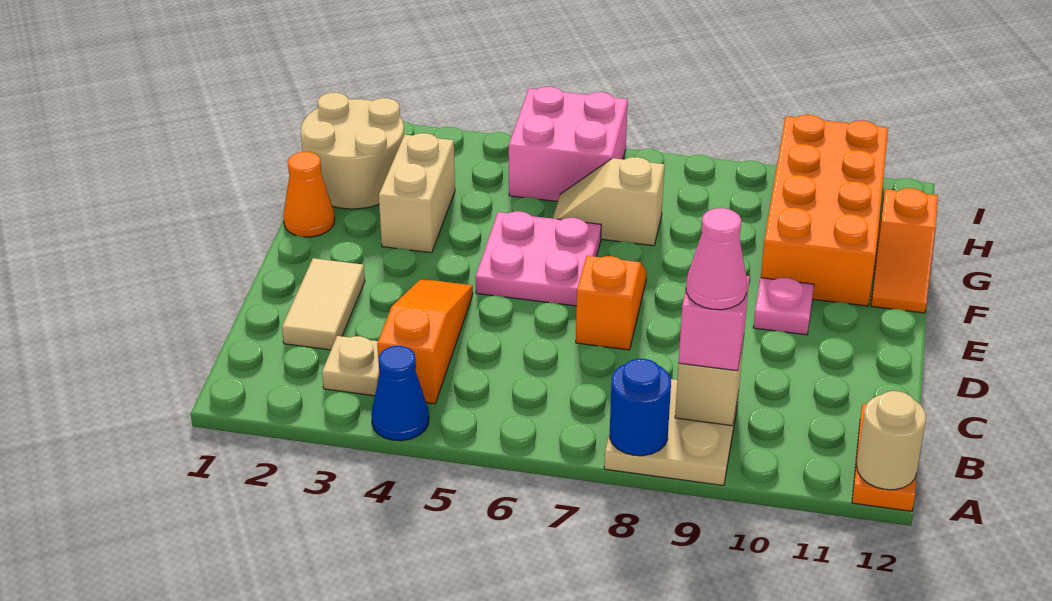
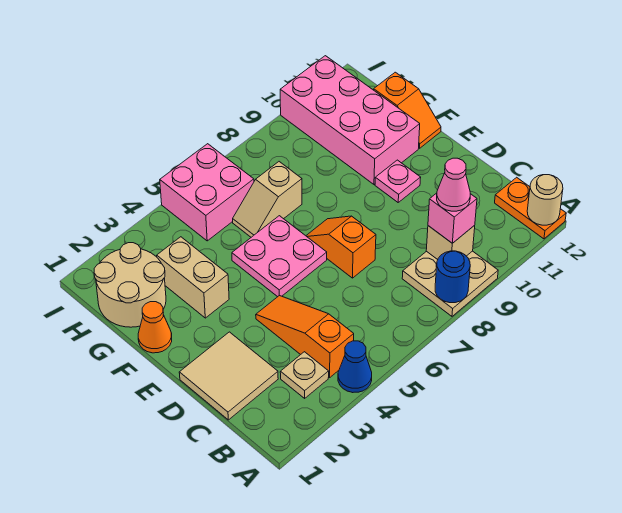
tan 1x2 tile [282,258,365,350] -> tan 2x2 tile [179,332,278,420]
orange 2x4 brick [761,115,888,306] -> pink 2x4 brick [280,56,420,184]

